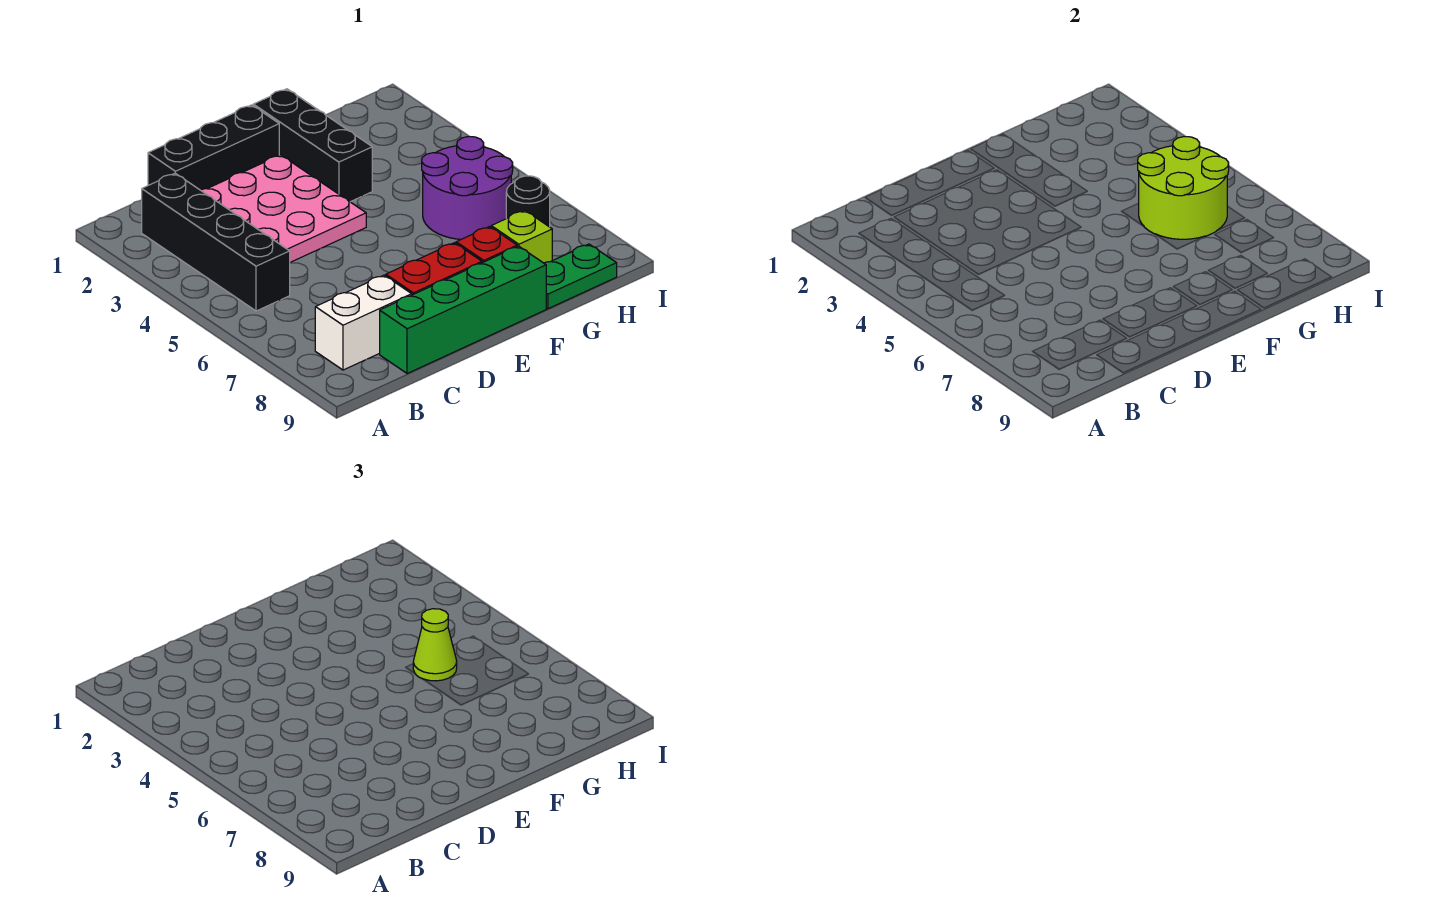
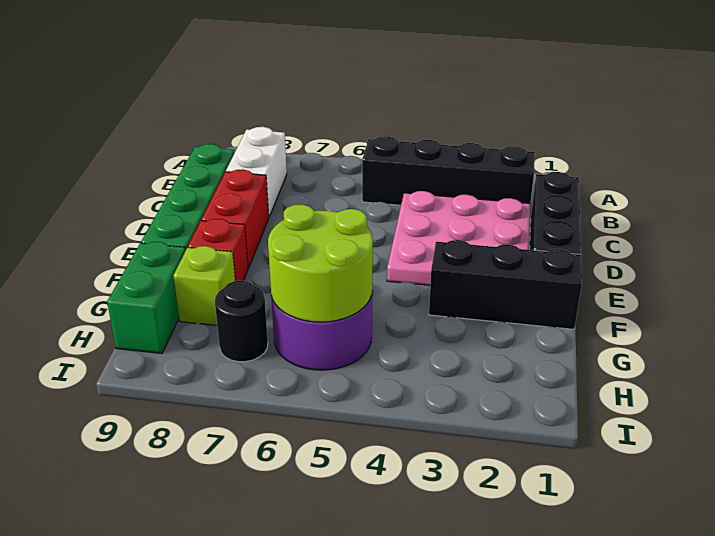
lime 1x1 cone [413,609,457,681] -> none
green 1x2 plate [544,244,617,309] -> green 1x2 brick [107,242,185,353]

